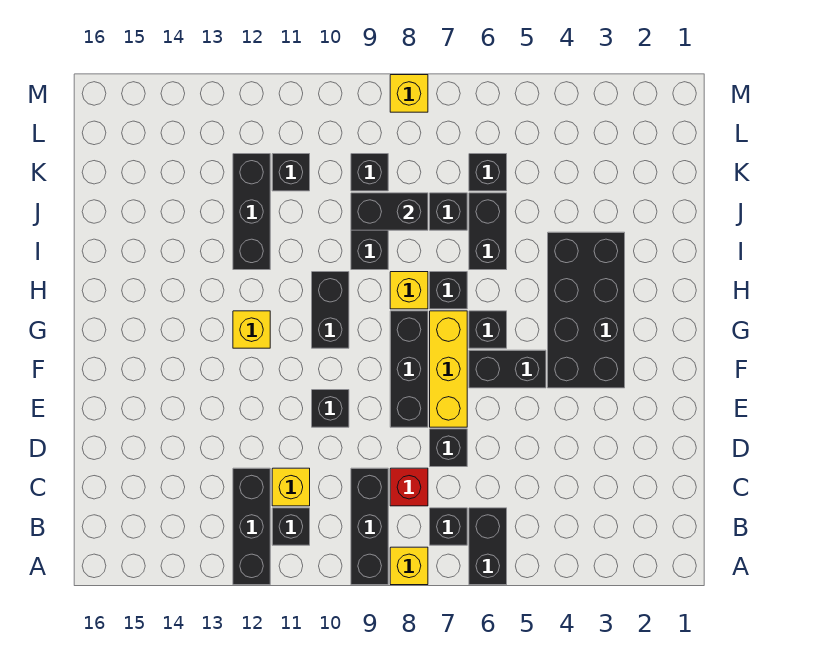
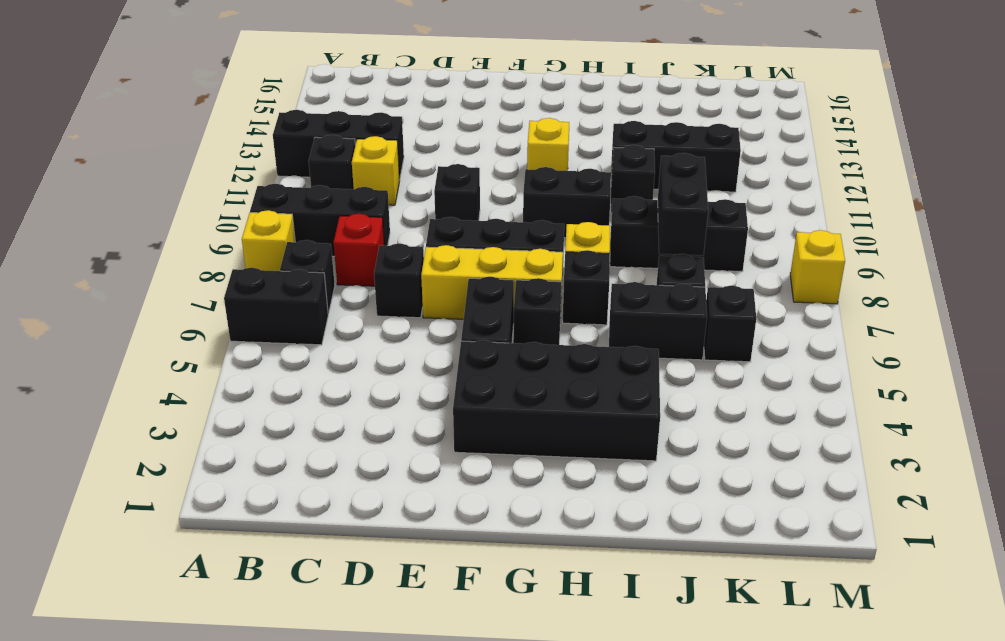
black 1x1 brick [272,154,310,191] -> black 1x1 brick moved to [611,145,655,213]

